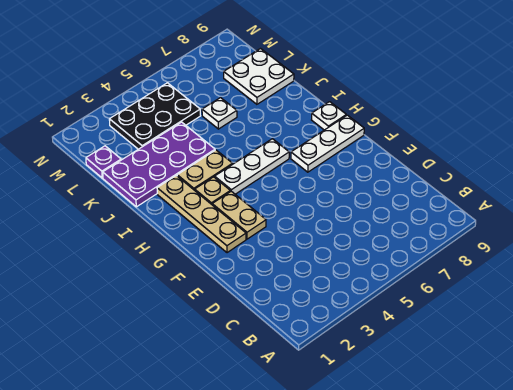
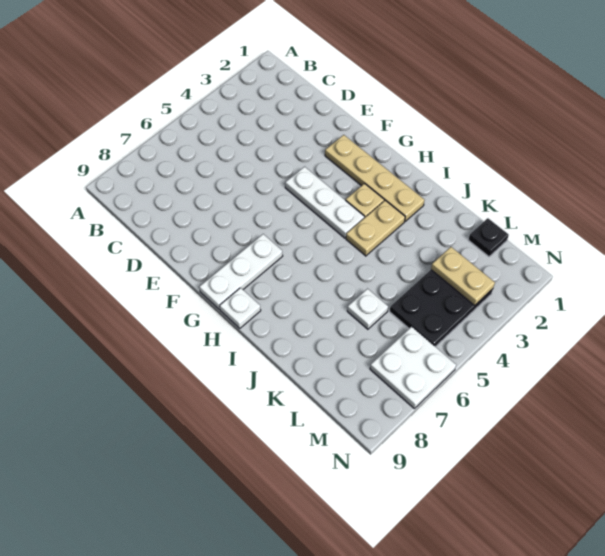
tan 1x2 plate [212,191,266,239] -> tan 1x2 plate moved to [431,247,495,306]
white 1x3 plate [215,139,289,194] -> white 1x3 plate turned to [285,167,364,238]
purple 2x4 plate [103,122,215,207] -> none
white 2x2 plate [224,49,294,104] -> white 2x2 plate moved to [370,327,456,408]
purple 1x1 plate [86,146,121,178] -> black 1x1 plate [468,218,509,257]

